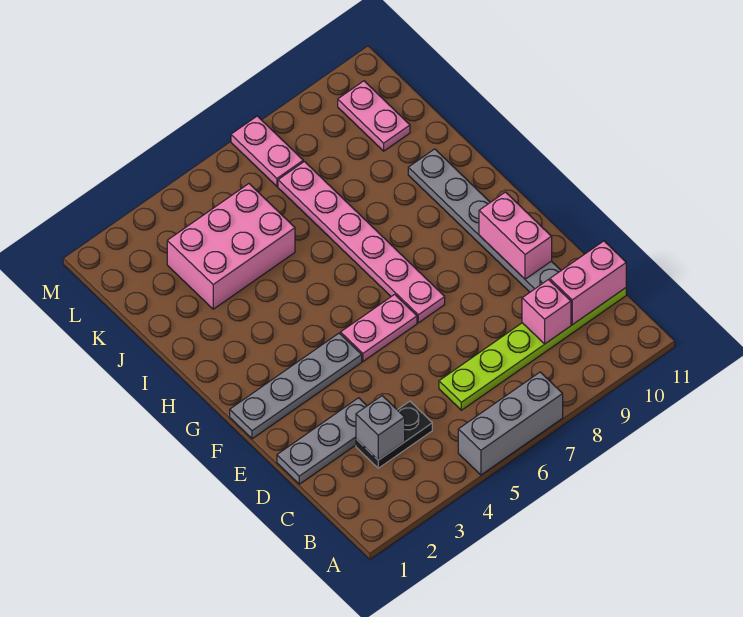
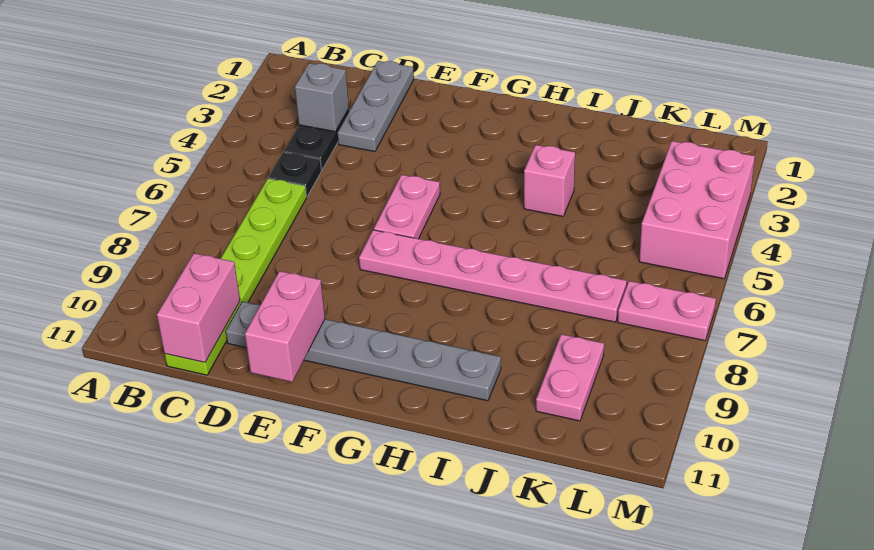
grey 1x3 brick [458,372,563,475] -> none
none -> black 1x1 plate [269,152,321,197]
pink 1x1 brick [522,280,571,344] -> pink 1x1 brick moved to [524,145,575,216]
pink 1x2 brick [479,192,552,279] -> pink 1x2 brick turned to [245,271,325,382]
grey 1x4 plate [230,333,362,439] -> none
pink 2x3 brick [167,184,295,309] -> pink 2x3 brick moved to [639,141,755,279]
pink 1x2 plate [338,81,410,151] -> pink 1x2 plate turned to [536,334,604,421]

